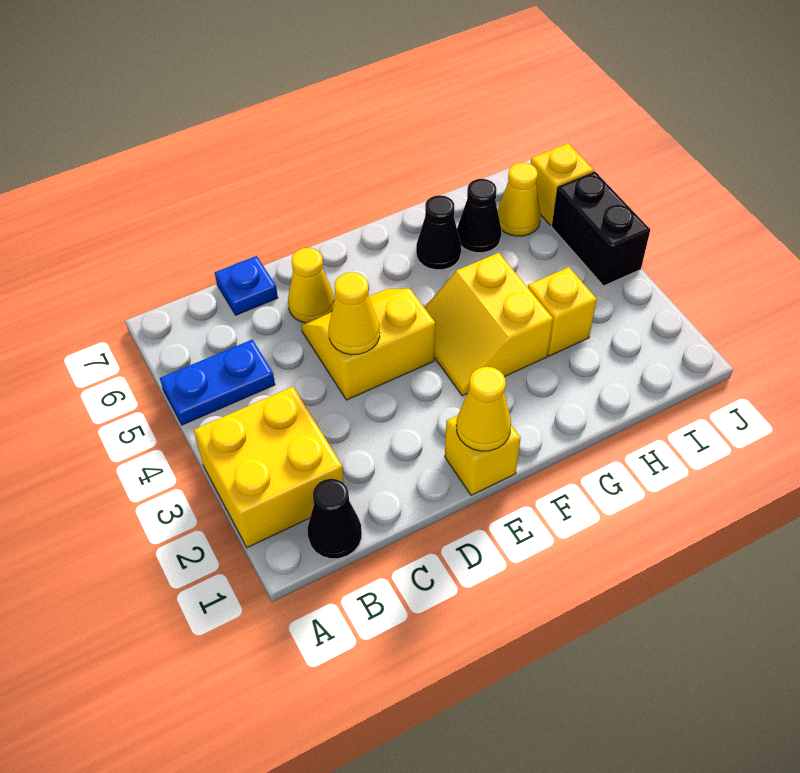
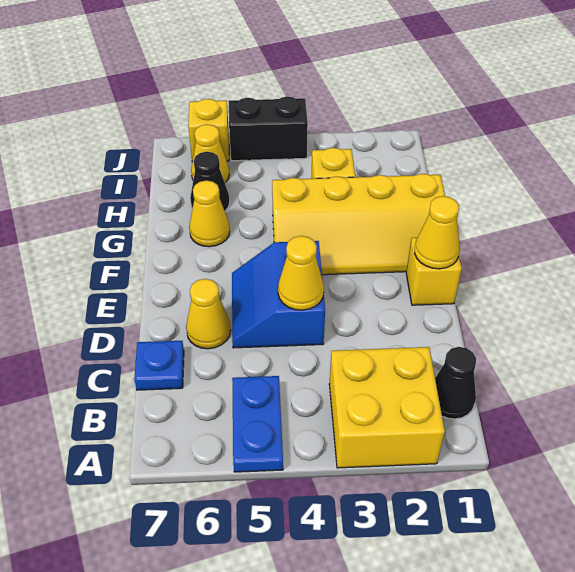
yellow 2x2 slope [301,289,435,400] -> blue 2x2 slope [232,241,325,348]
yellow 2x2 slope [424,253,553,396] -> yellow 2x4 slope [272,174,445,275]
black 1x1 cone [416,195,461,270] -> yellow 1x1 cone [189,180,230,247]

